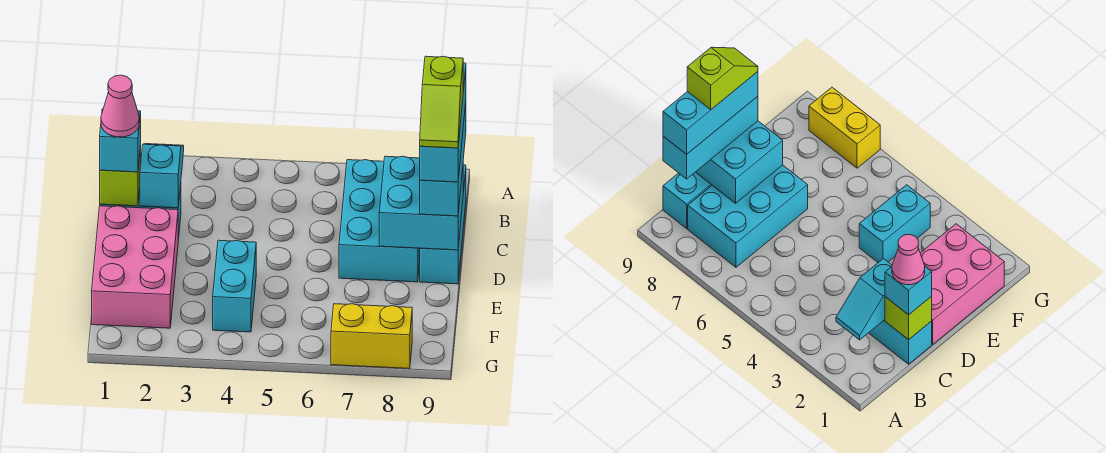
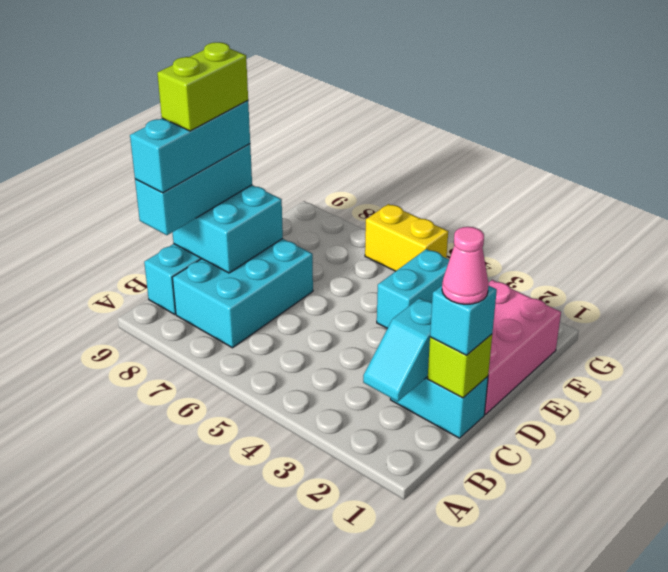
lime 1x2 slope [420,56,463,148] -> lime 1x2 brick [157,42,248,131]
yellow 1x2 brick [331,304,412,369] -> yellow 1x2 brick moved to [365,204,448,271]

